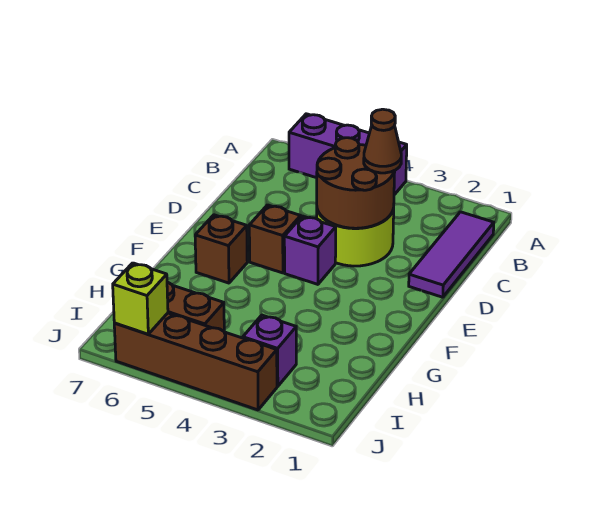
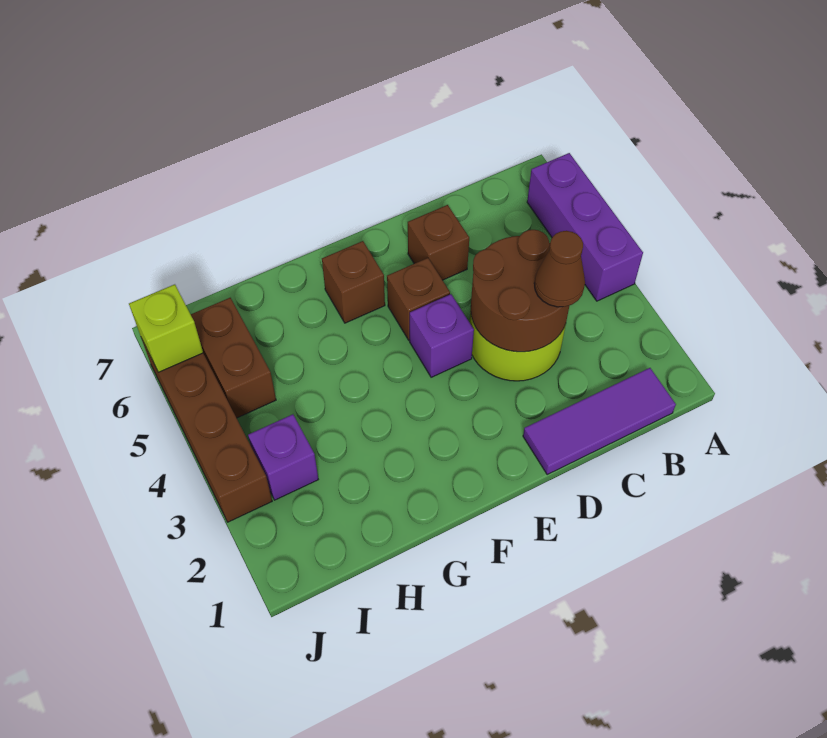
none -> brown 1x1 brick [408,205,469,280]

